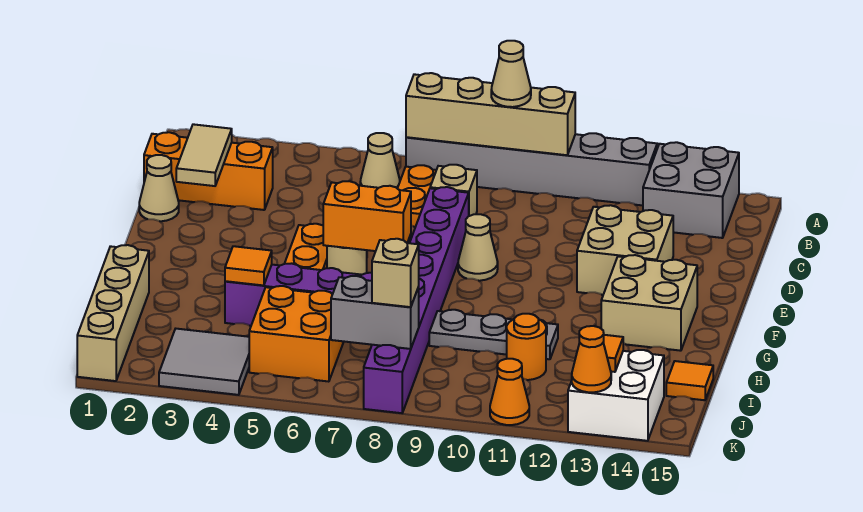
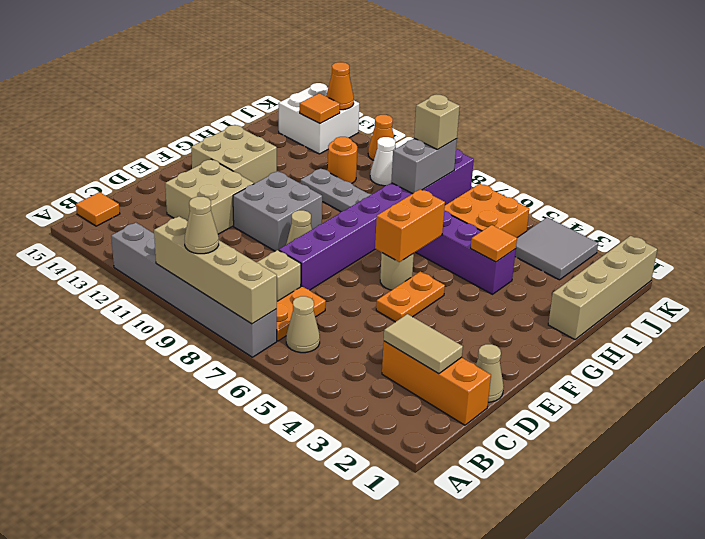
grey 2x2 brick [643,142,739,238] -> grey 2x2 brick moved to [233,171,322,251]
tan 1x2 tile [176,124,232,186] -> tan 1x2 tile turned to [384,314,463,374]
orange 1x2 brick [323,181,411,251] -> orange 1x2 brick turned to [375,189,445,262]
orange 1x1 tile [666,361,713,400] -> orange 1x1 tile moved to [76,192,120,226]
grey 1x2 brick [331,276,419,349] -> grey 1x2 brick turned to [391,138,457,194]
none -> white 1x1 cone [370,137,395,186]

